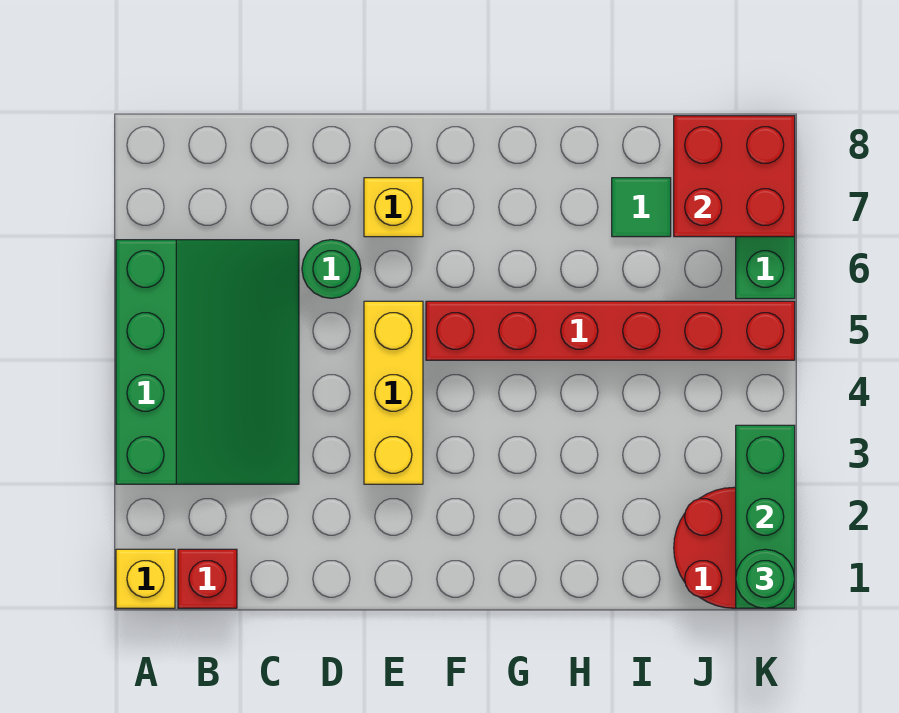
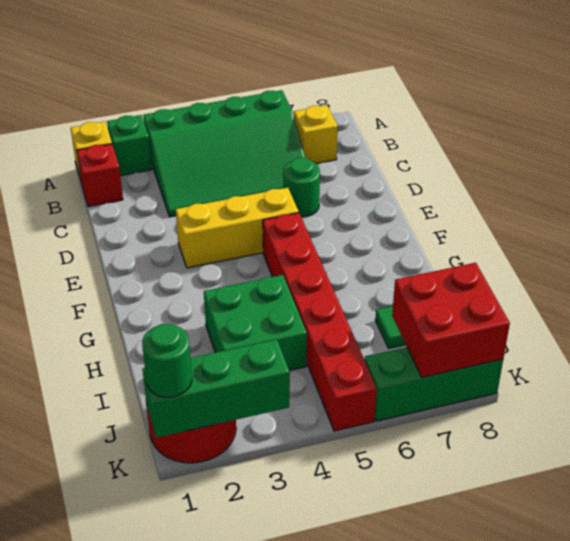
none -> green 1x1 brick [107,115,152,176]
yellow 1x1 brick [364,178,423,237] -> yellow 1x1 brick moved to [294,105,338,164]
none -> green 2x2 brick [204,275,307,371]

